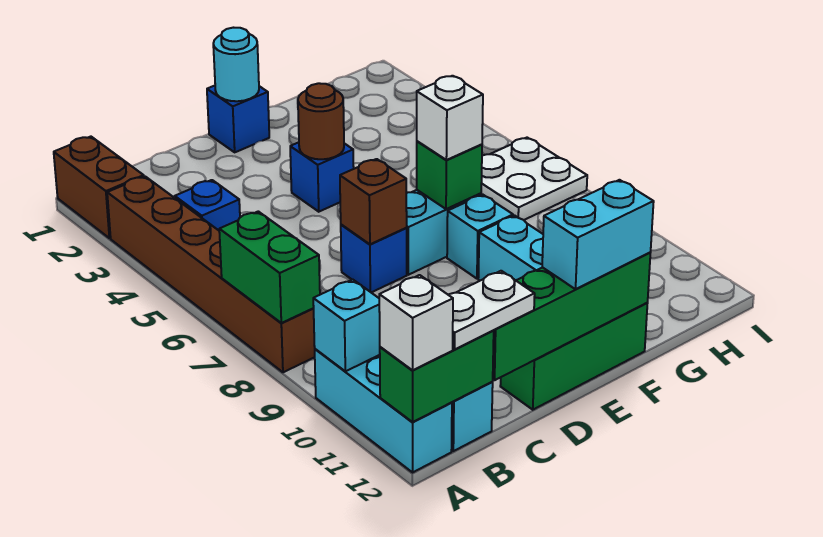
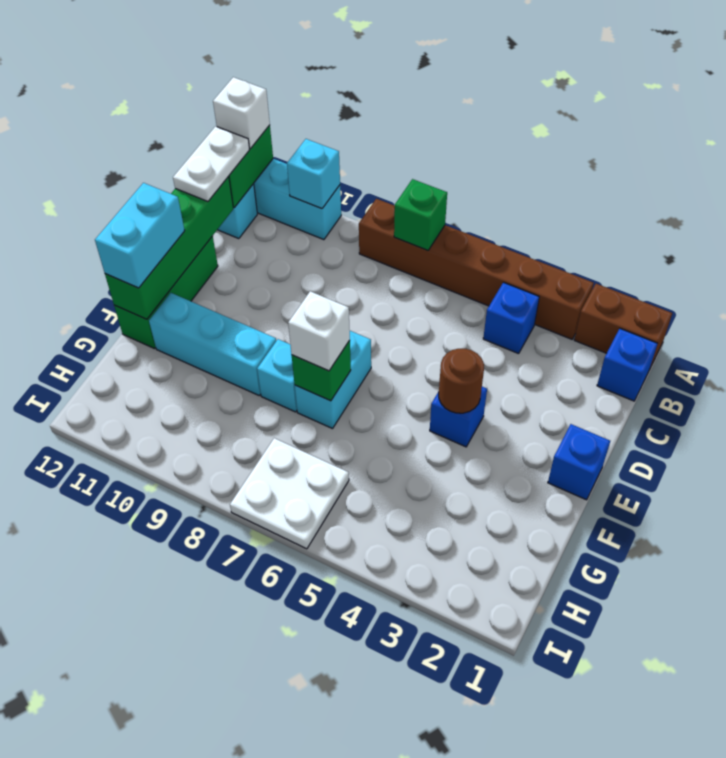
green 1x2 brick [219,211,320,323] -> green 1x1 brick [394,179,447,250]
blue 1x1 brick [341,225,407,292] -> blue 1x1 brick moved to [597,329,658,401]
brown 1x1 brick [340,159,407,244] -> none
cyan 1x1 round brick [213,28,259,101] -> none

